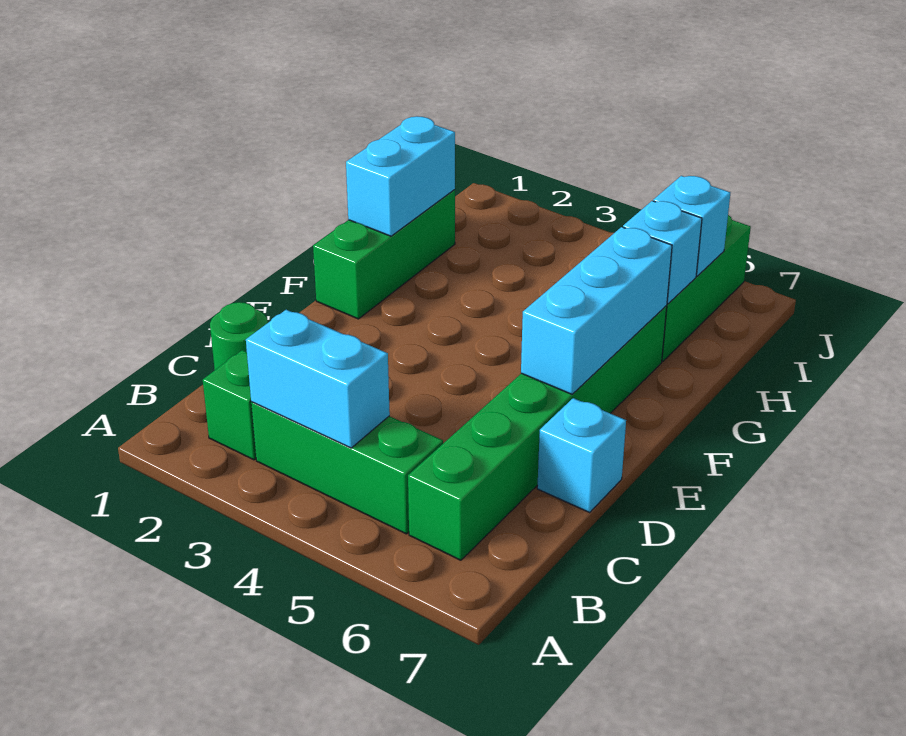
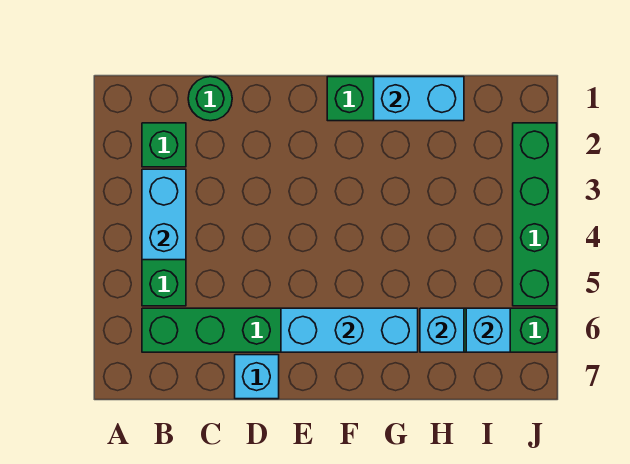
none -> green 1x4 brick [513,123,557,306]

